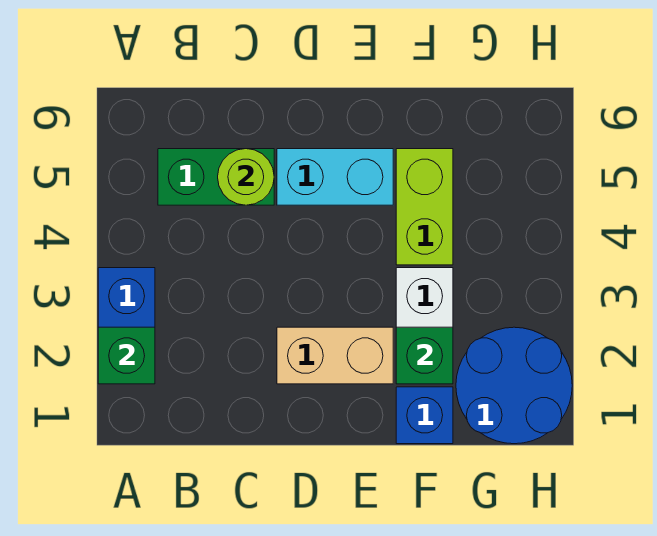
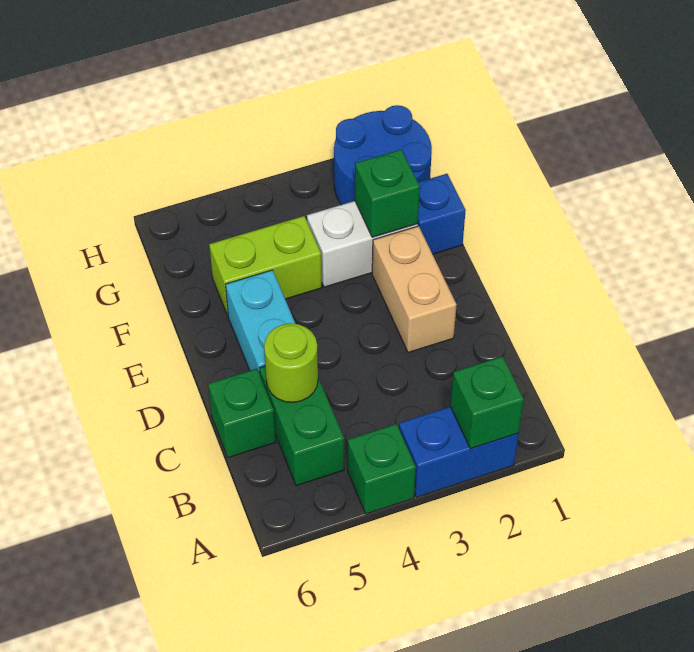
none -> green 1x1 brick [348,424,416,514]
none -> green 1x1 brick [208,369,276,458]

